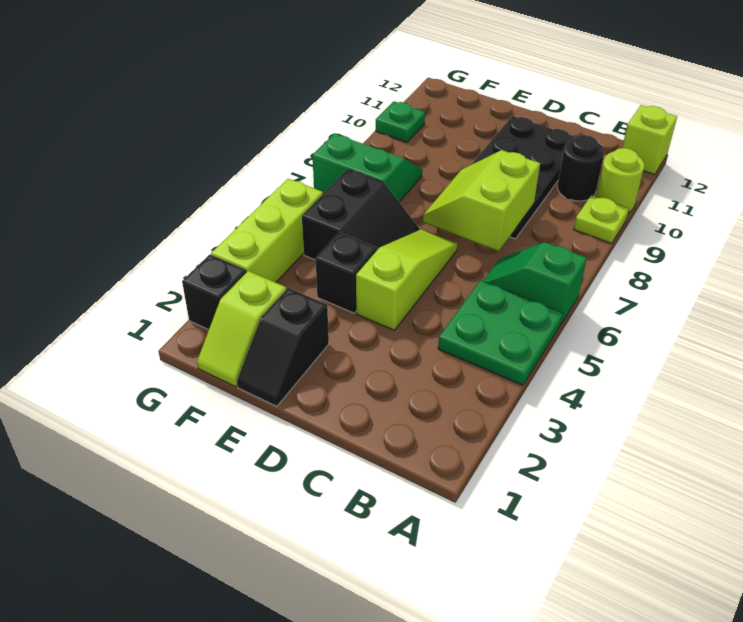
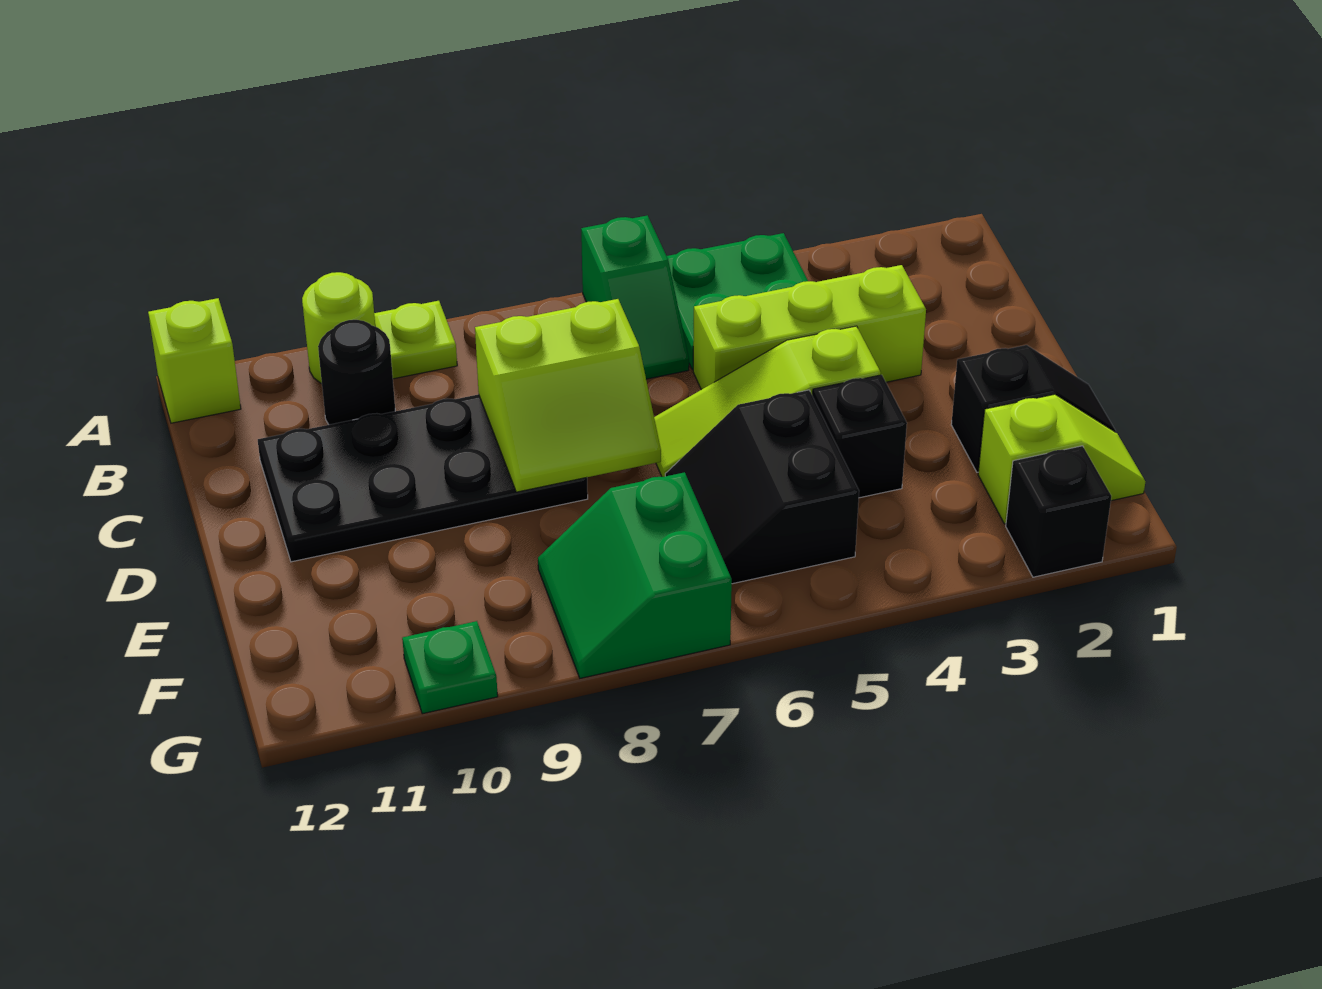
black 2x2 slope [302,169,419,260] -> black 2x2 slope turned to [665,390,859,584]
lime 1x3 brick [211,179,323,282] -> lime 1x3 brick moved to [693,265,926,390]

